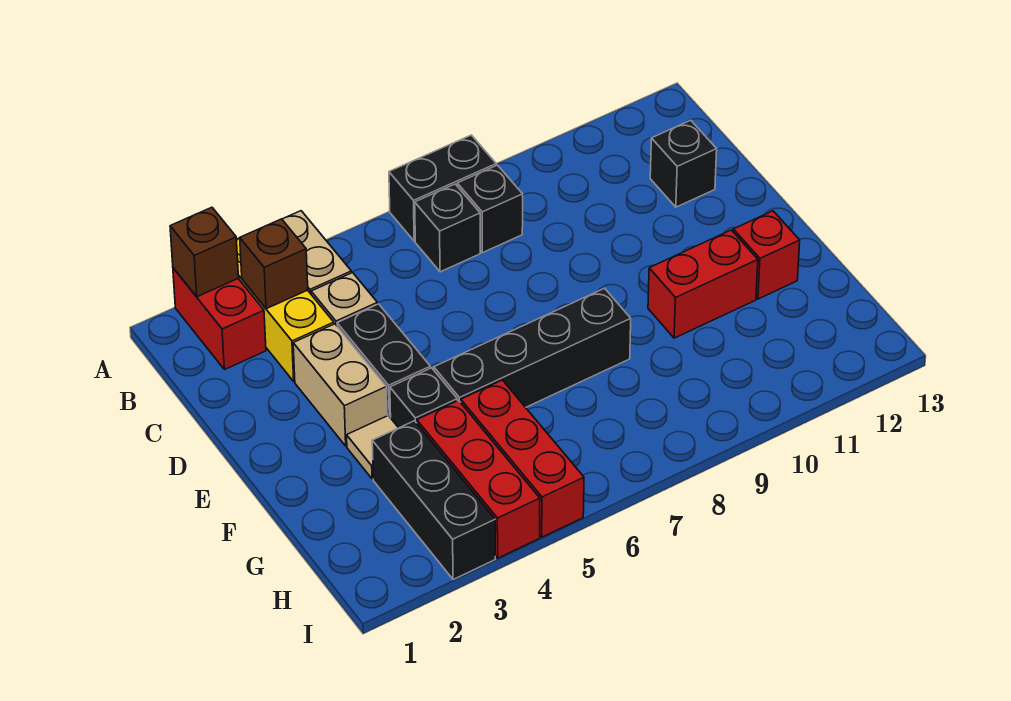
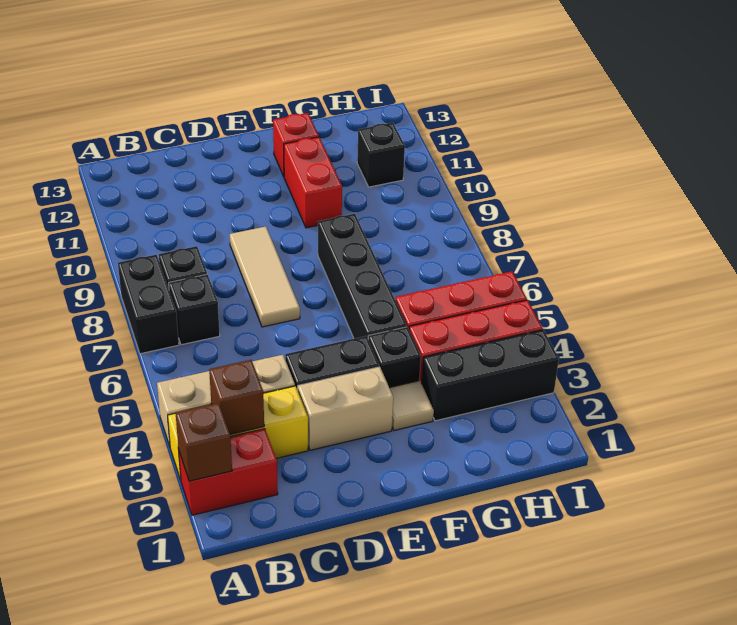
black 1x1 brick [650,120,717,207] -> black 1x1 brick moved to [357,123,405,187]
none -> tan 1x3 tile [230,227,300,327]

